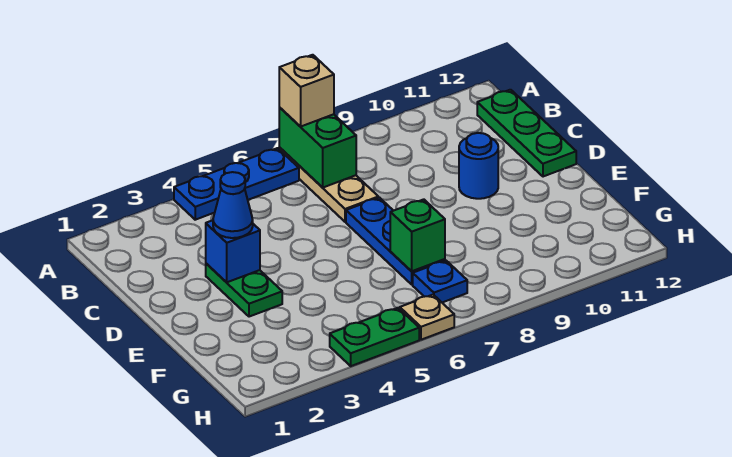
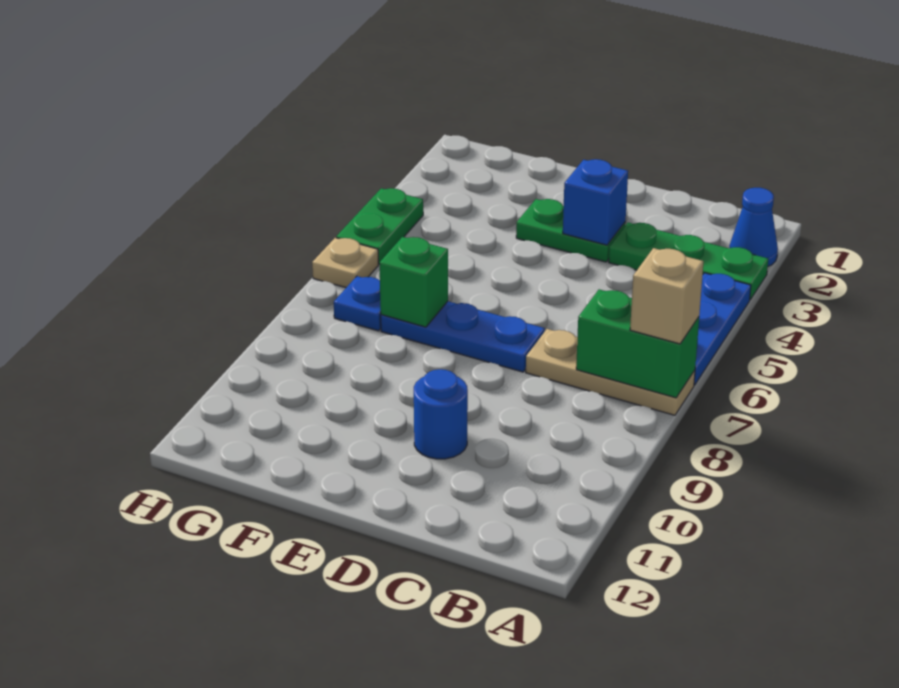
green 1x3 plate [477,90,576,177] -> green 1x3 plate moved to [609,223,768,300]
blue 1x1 cone [213,172,253,238] -> blue 1x1 cone moved to [729,188,778,266]

